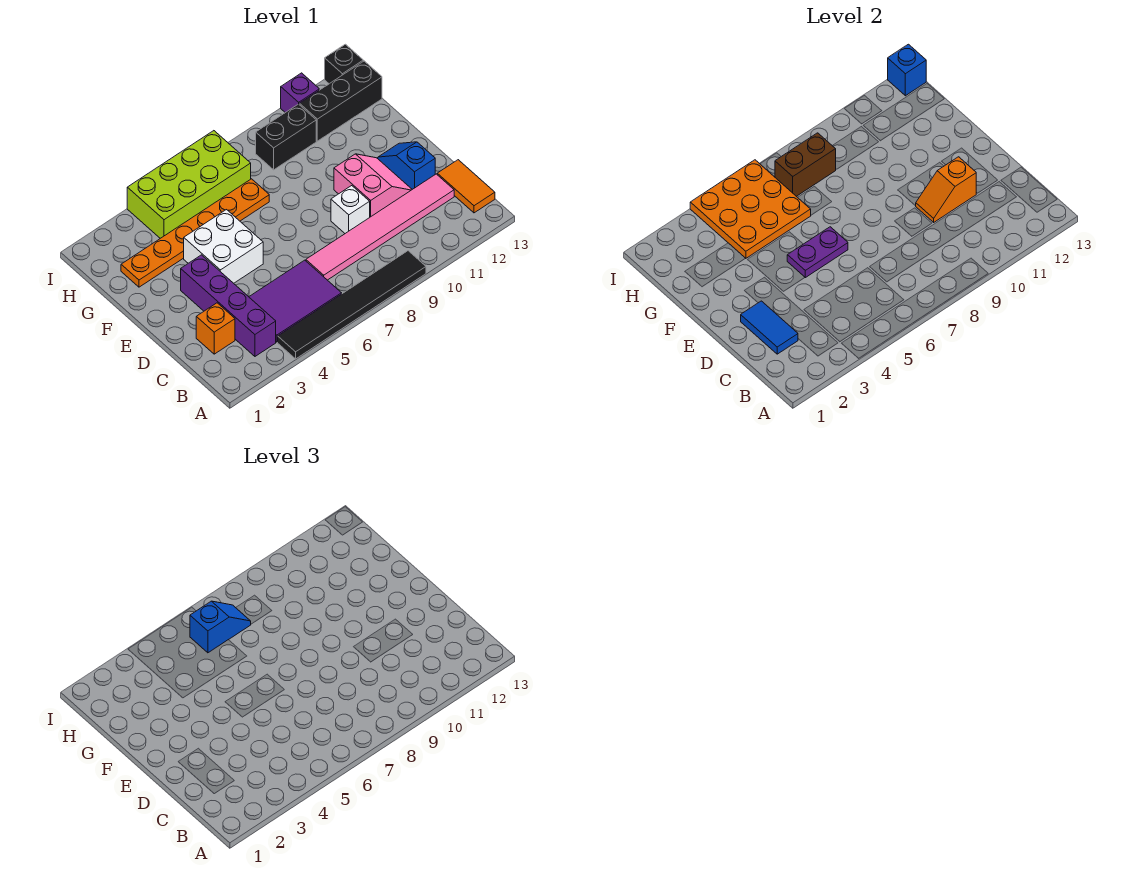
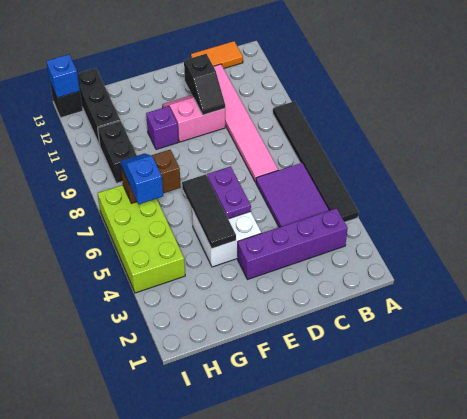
orange 1x1 brick [196,303,235,354] -> none
blue 1x2 tile [741,301,798,354] -> none
white 1x1 brick [331,186,370,233] -> none
orange 1x2 slope [916,157,976,222] -> black 1x2 slope [184,54,225,115]
blue 1x2 slope [378,142,435,189] -> none
none -> black 1x3 tile [182,174,236,249]
orange 1x6 plate [121,179,269,287] -> none
orange 3x3 plate [690,160,811,258] -> none
brown 1x2 brick [775,133,836,196] -> brown 1x2 brick turned to [121,150,181,203]
purple 1x1 brick [281,73,319,113] -> purple 1x1 brick moved to [146,106,179,150]

